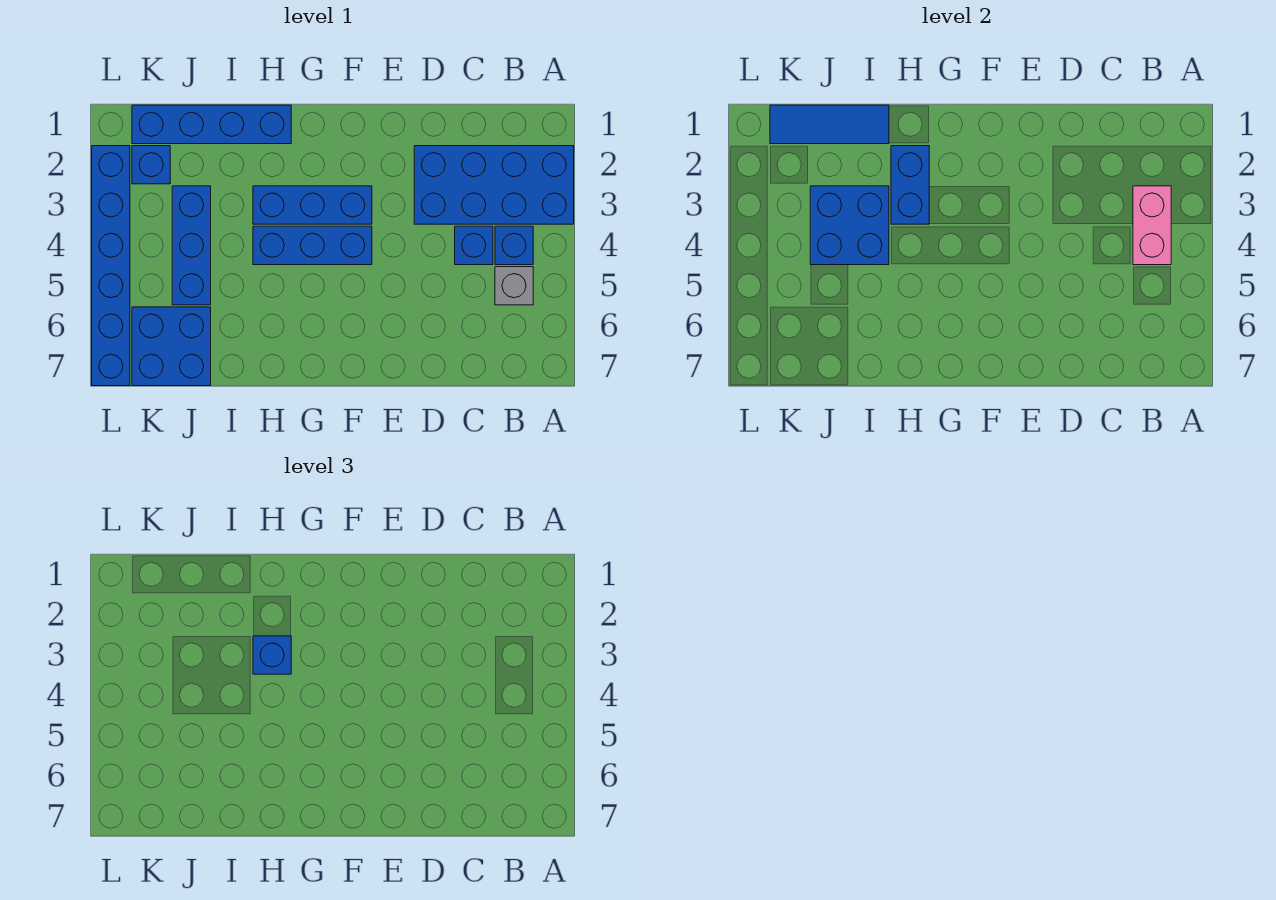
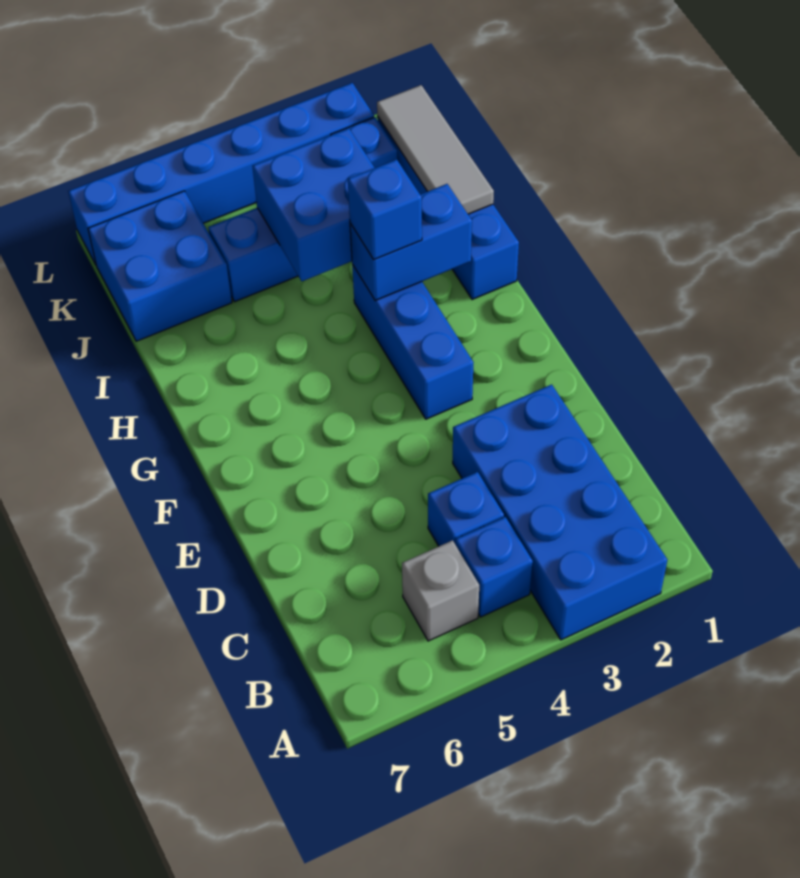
pink 1x2 brick [1133,186,1171,265] -> none
blue 1x3 brick [253,226,372,265] -> none
blue 1x3 tile [770,105,889,144] -> grey 1x3 tile [377,85,494,214]

